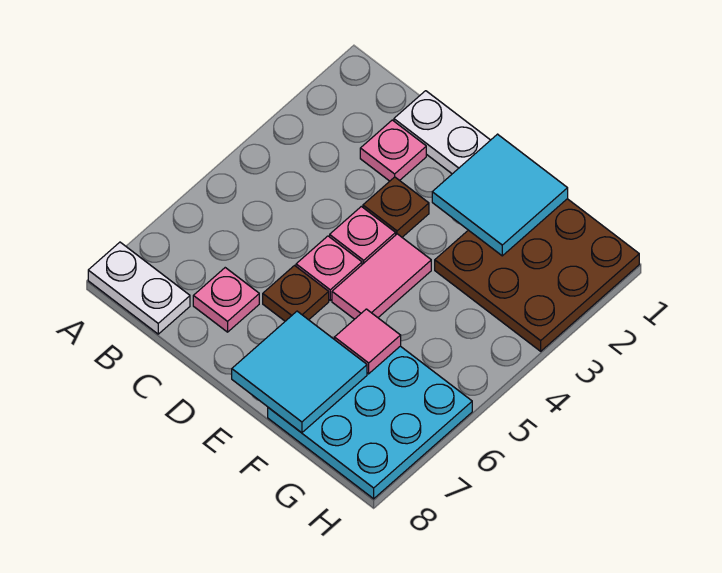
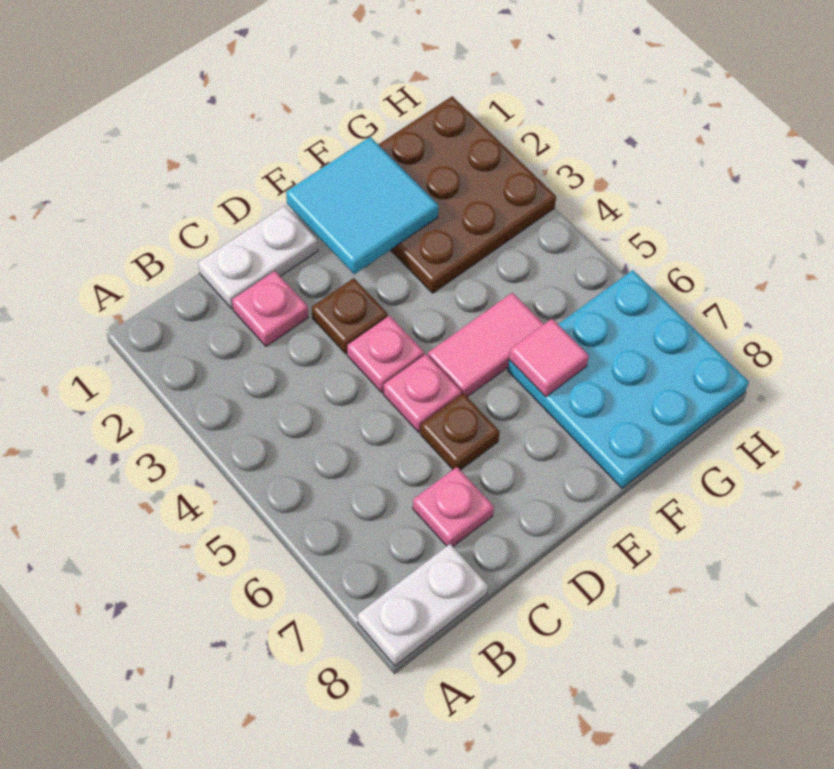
pink 1x2 tile [332,234,431,319] -> pink 1x2 tile turned to [428,293,544,397]
cyan 2x2 tile [232,311,367,433] -> none

